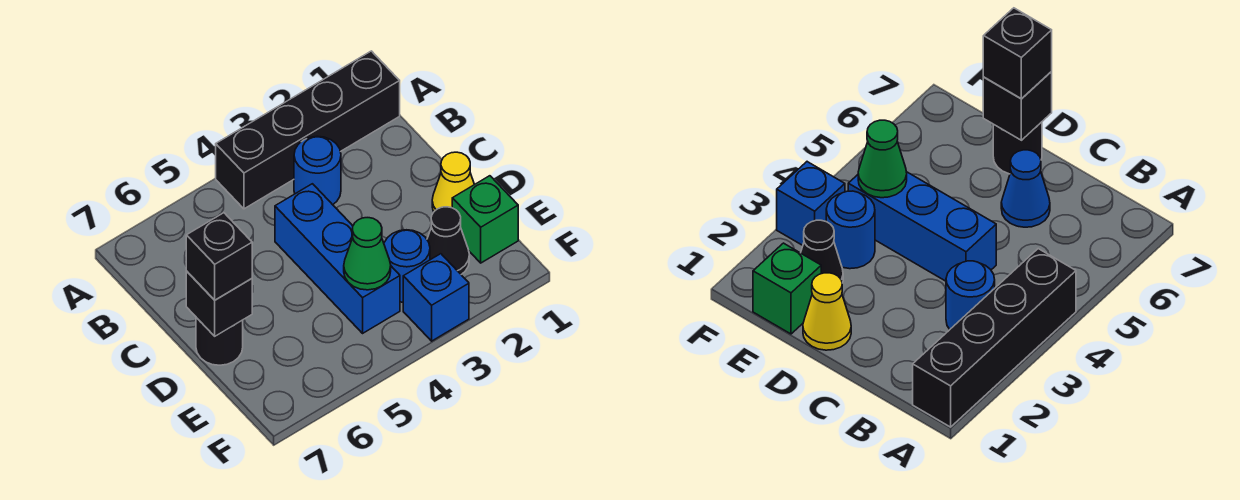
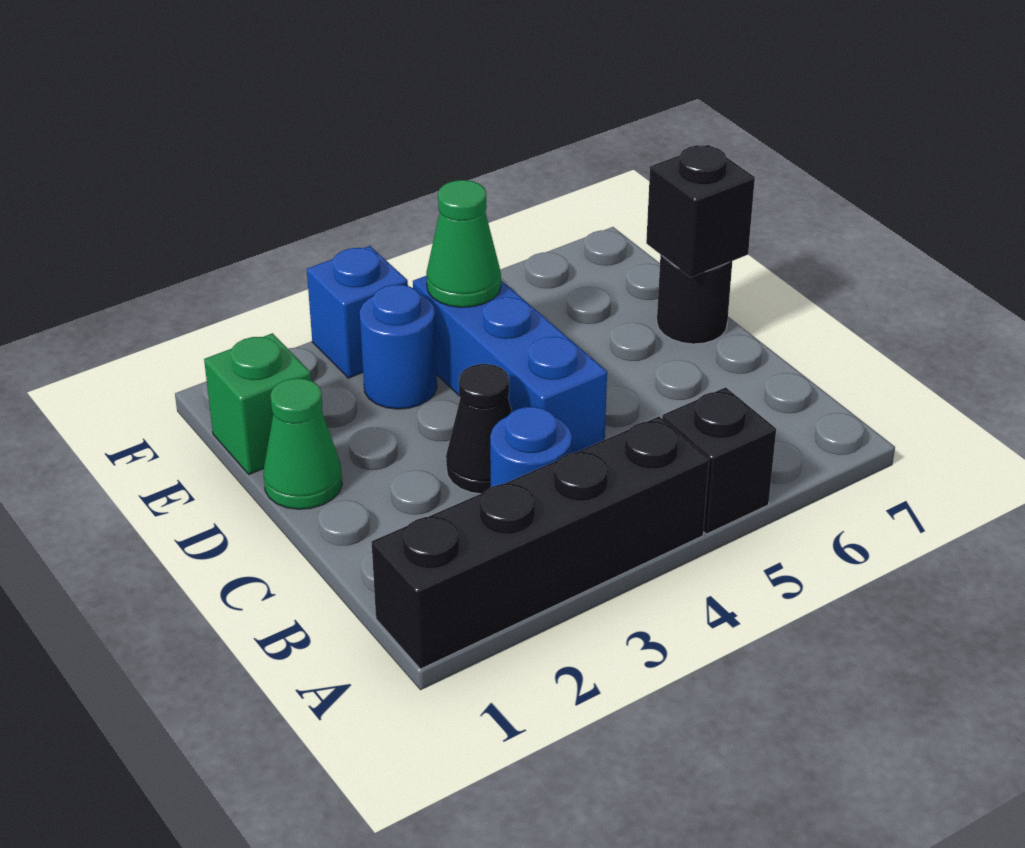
blue 1x1 cone [1001,150,1050,227] -> none
yellow 1x1 cone [432,152,475,212] -> green 1x1 cone [264,378,342,509]
black 1x1 brick [186,213,252,300] -> black 1x1 brick moved to [662,387,776,534]
black 1x1 cone [427,207,469,274] -> black 1x1 cone moved to [446,364,512,494]

